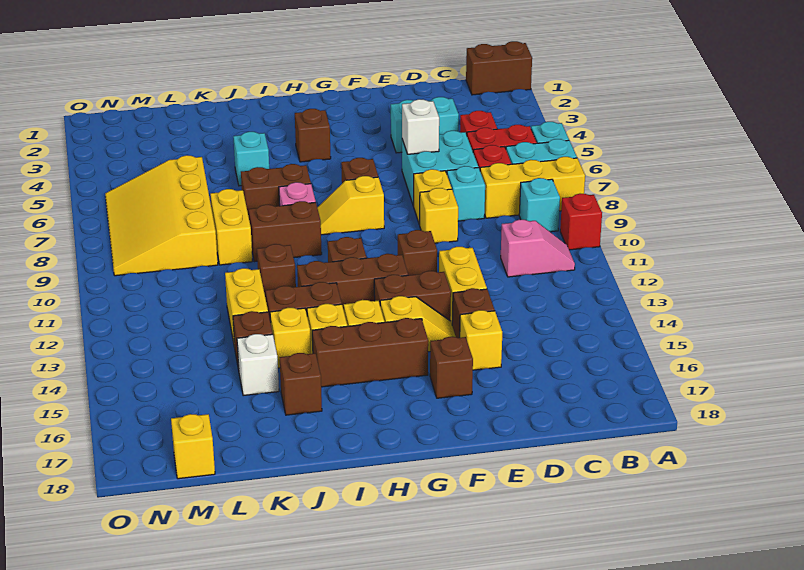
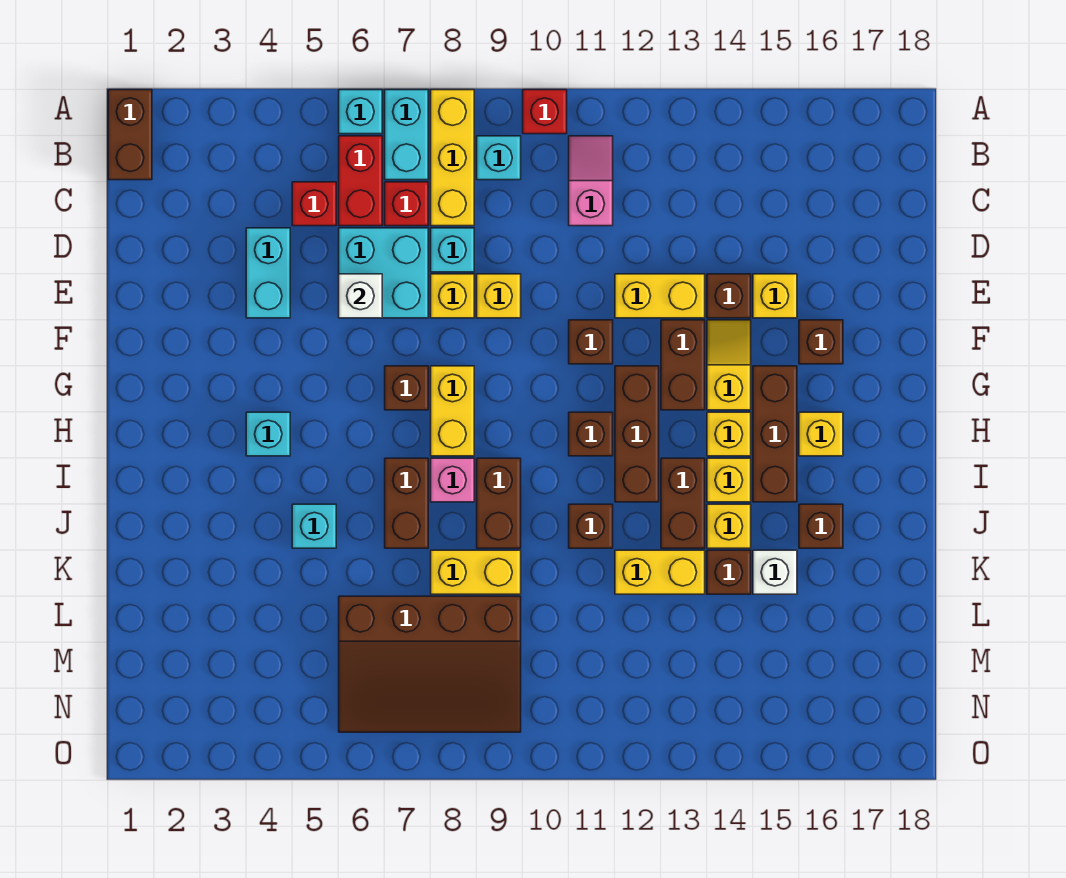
yellow 1x2 slope [317,176,384,235] -> yellow 1x2 brick [431,366,474,456]
brown 1x1 brick [295,109,331,162] -> cyan 1x1 brick [246,412,290,456]
yellow 3x4 slope [105,155,218,276] -> brown 3x4 slope [339,596,521,732]
yellow 1x1 brick [171,414,215,479] -> yellow 1x1 brick moved to [799,412,843,456]

